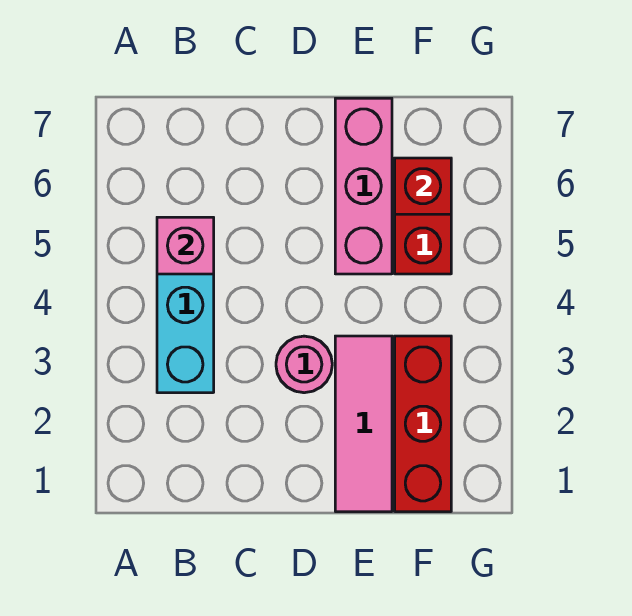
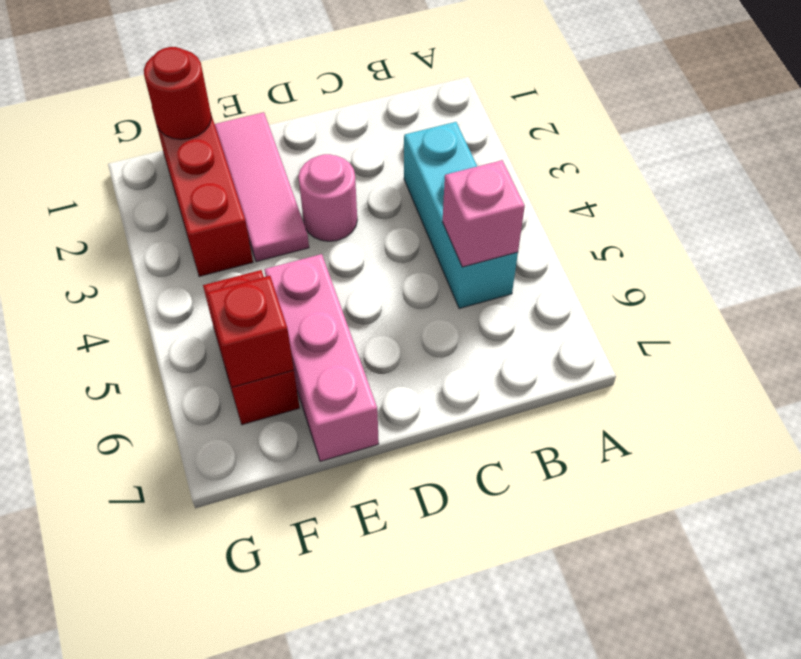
none -> red 1x1 round brick [144,47,211,140]

